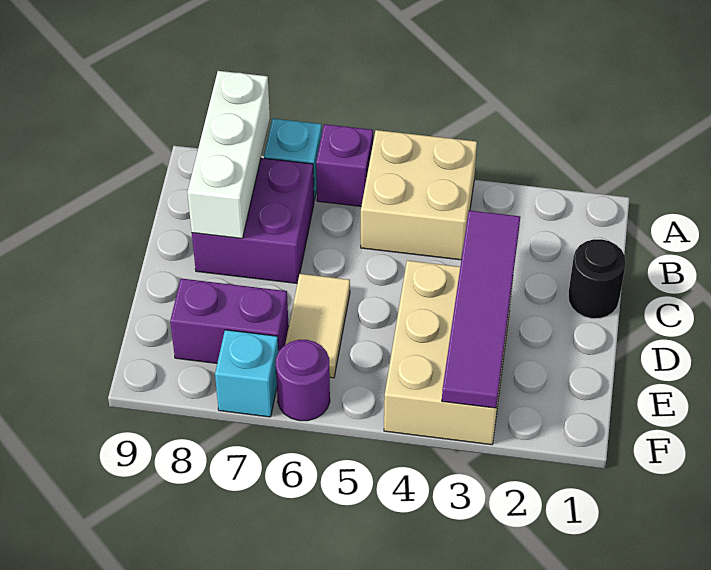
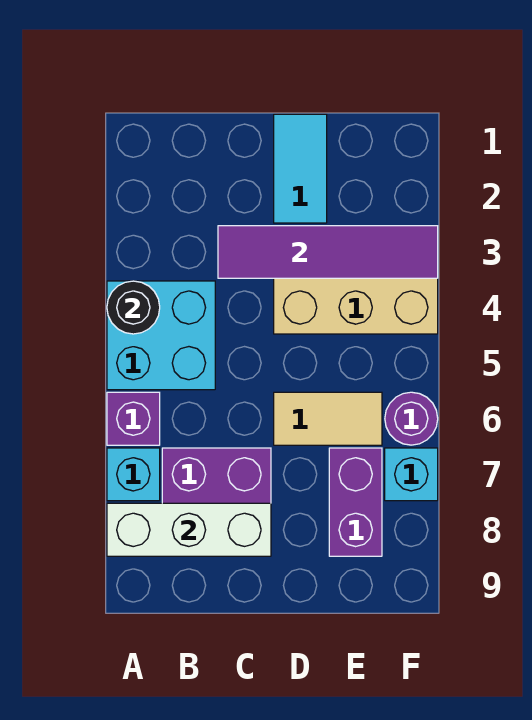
tan 2x2 brick [361,130,477,260] -> cyan 2x2 brick [107,281,215,390]
black 1x1 round brick [568,239,626,319] -> black 1x1 round brick moved to [107,281,160,334]
none -> cyan 1x2 tile [274,114,327,223]

